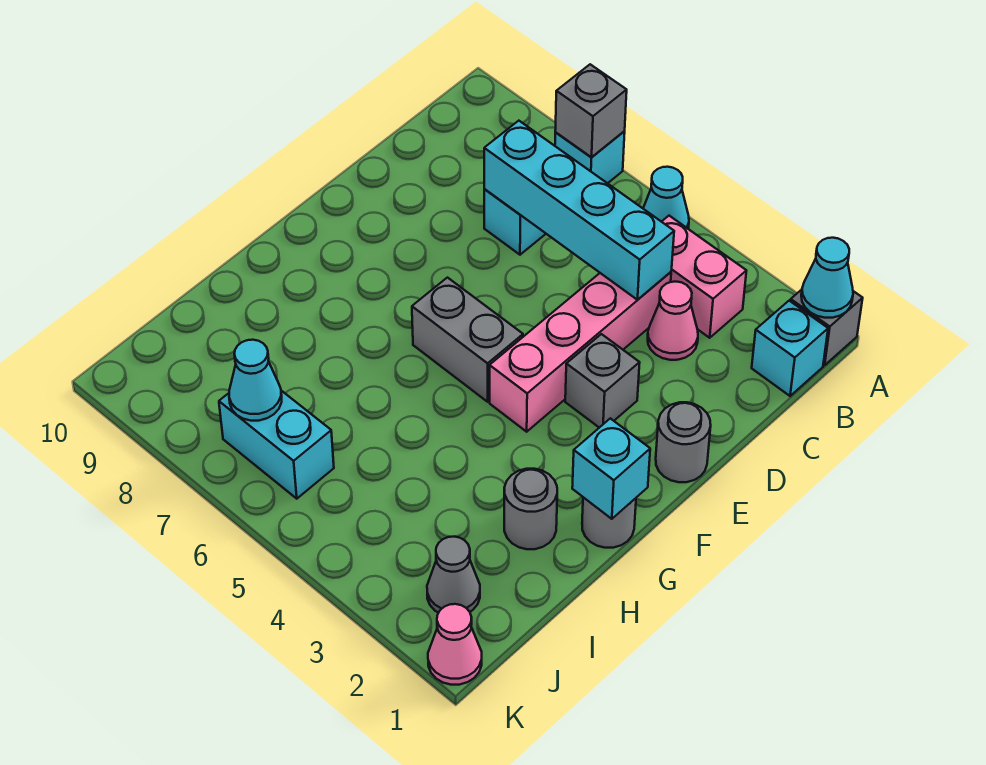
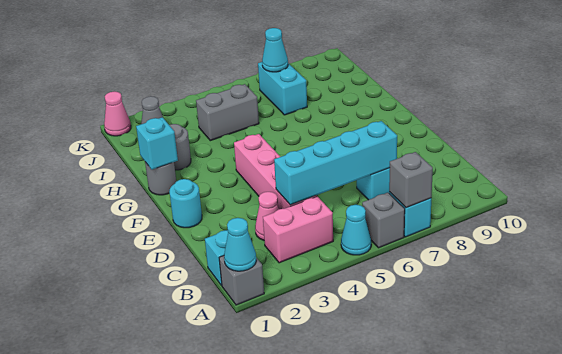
grey 1x1 round brick [656,402,711,482] -> cyan 1x1 round brick [169,179,202,228]
grey 1x1 brick [565,334,640,428] -> grey 1x1 brick moved to [362,193,405,248]
grey 1x2 brick [412,278,523,402] -> grey 1x2 brick moved to [196,84,259,141]
cyan 1x2 brick [219,391,334,499] -> cyan 1x2 brick turned to [258,62,307,115]

